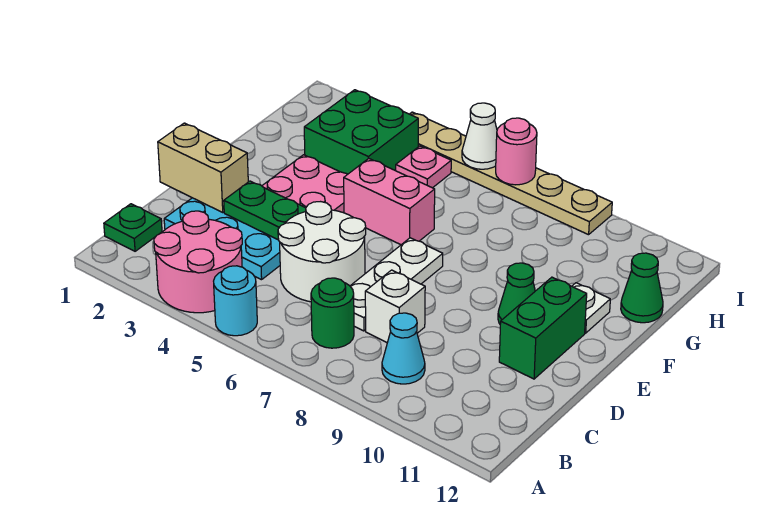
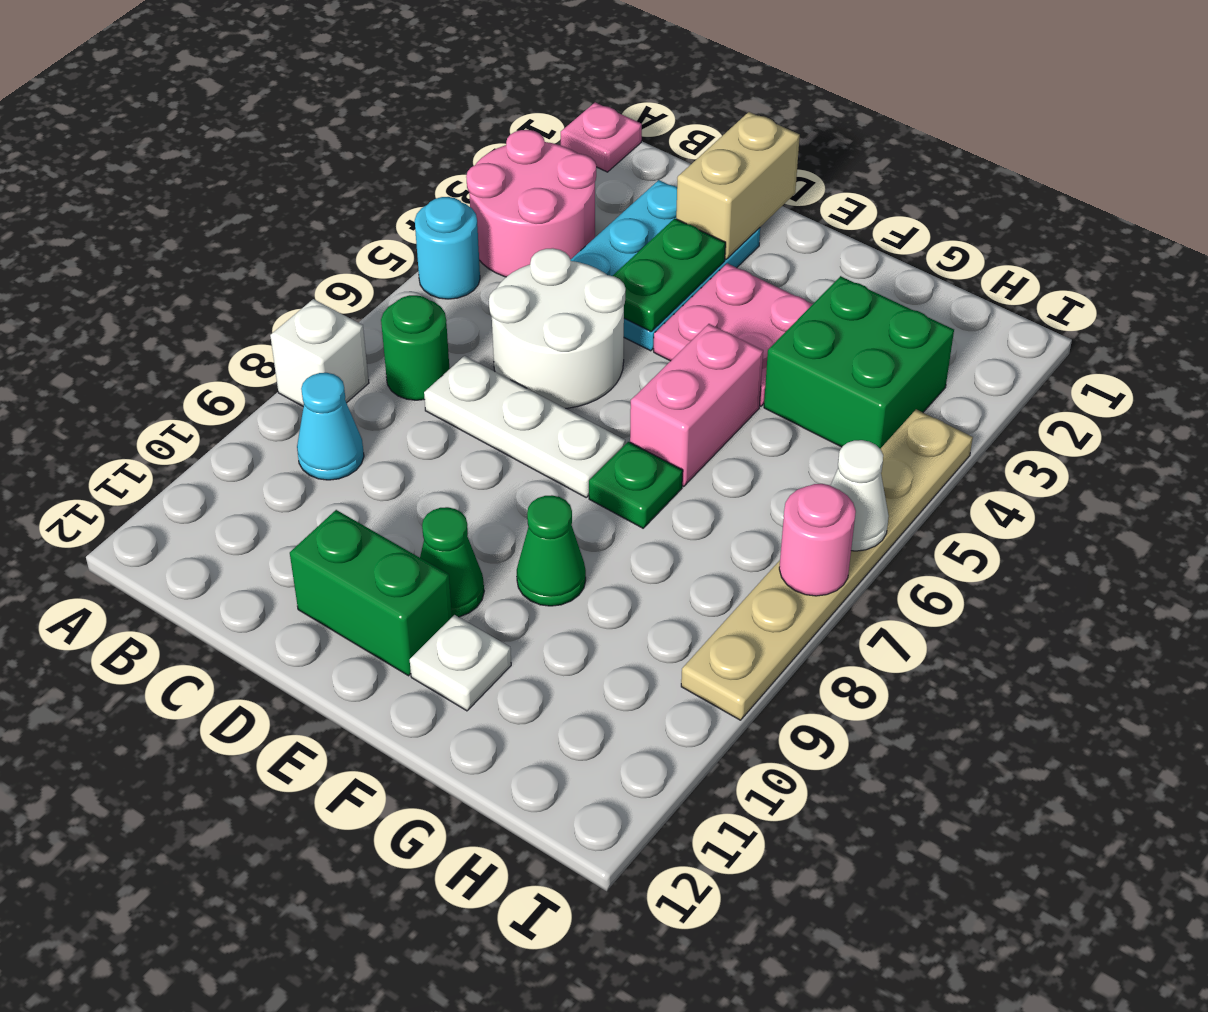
green 1x1 plate [104,204,162,251] -> green 1x1 plate moved to [589,442,683,528]
white 1x1 brick [365,270,425,343] -> white 1x1 brick moved to [270,299,369,407]
green 1x1 cone [621,253,663,323] -> green 1x1 cone moved to [517,495,586,606]
pink 1x1 plate [396,146,451,188] -> pink 1x1 plate moved to [561,102,642,172]

